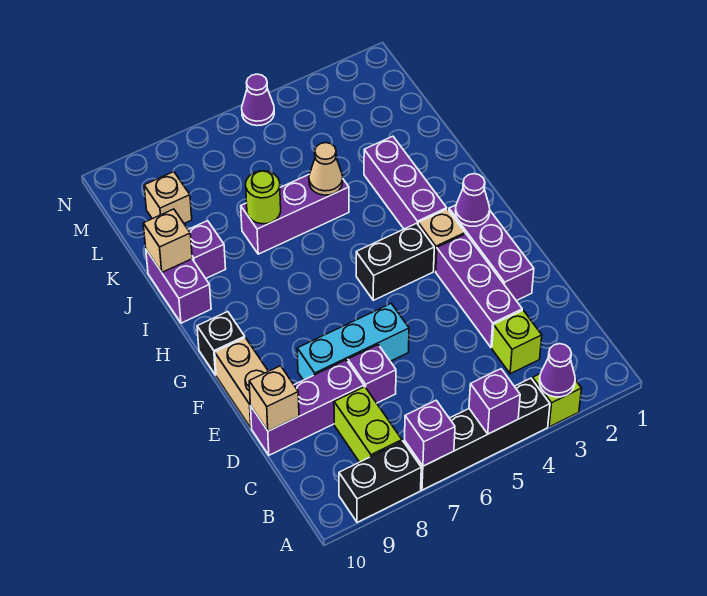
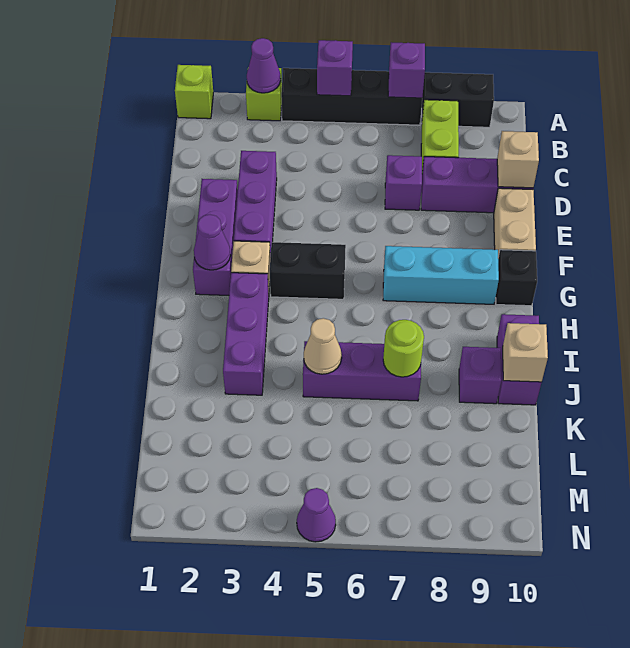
lime 1x1 brick [492,310,542,374] -> lime 1x1 brick moved to [175,65,213,119]
cyan 1x3 brick [297,304,409,380] -> cyan 1x3 brick moved to [383,246,499,304]
tan 1x1 brick [144,172,192,223] -> none

